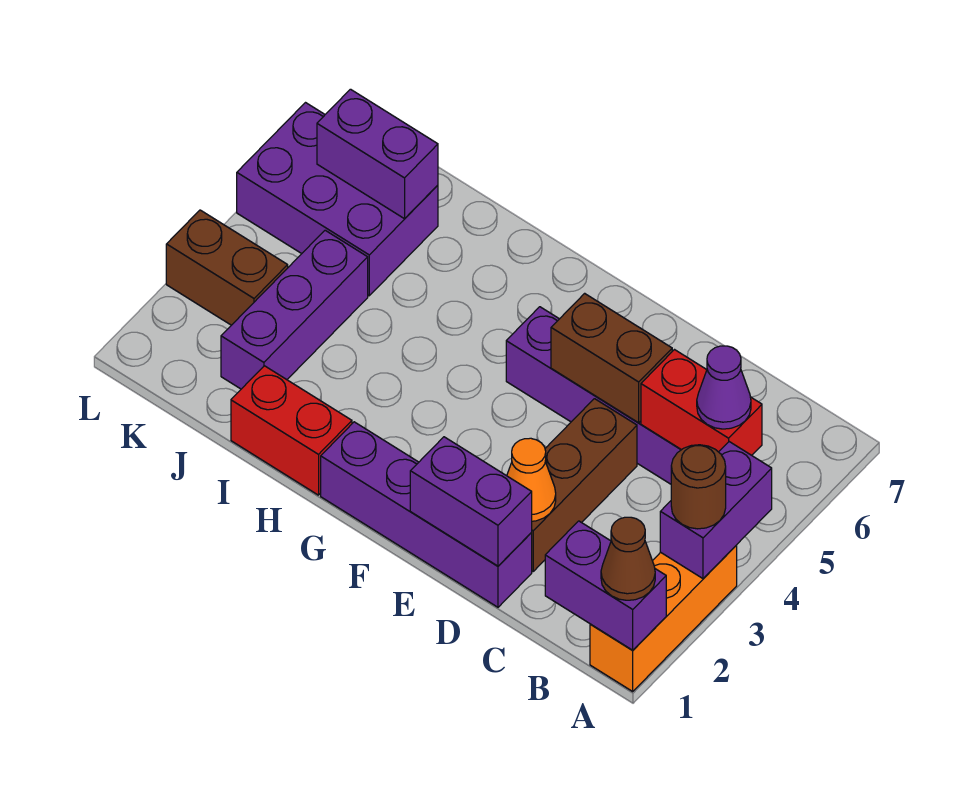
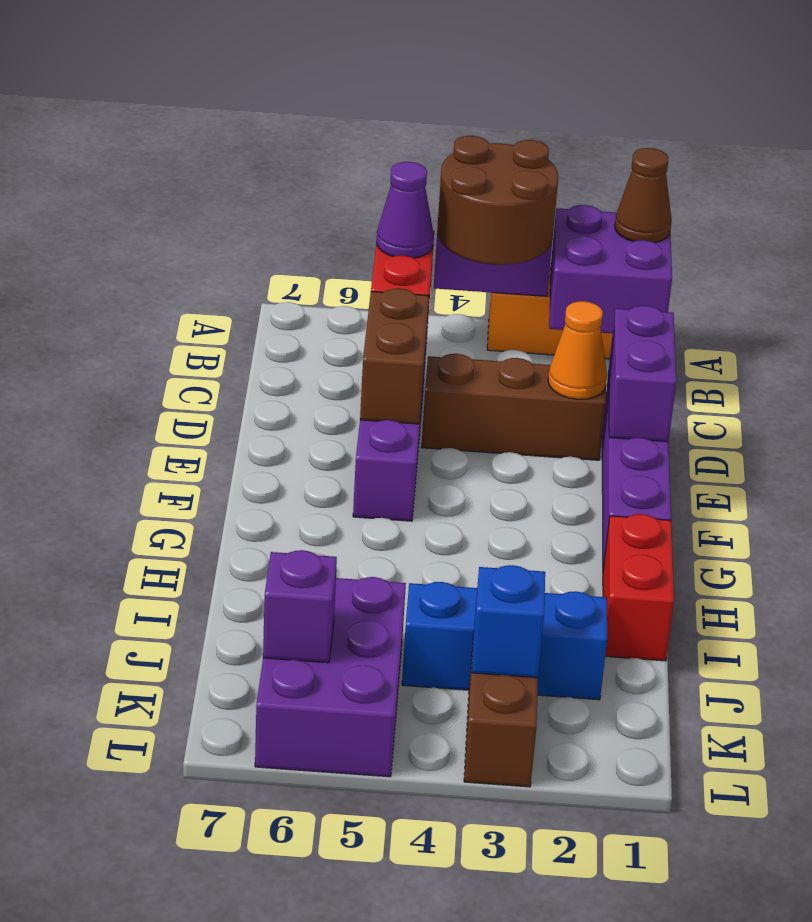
purple 1x2 brick [545,521,666,650] -> purple 2x2 brick [549,205,672,333]
brown 1x1 round brick [671,445,726,529] -> brown 2x2 round brick [437,136,558,265]
purple 1x3 brick [221,230,368,389] -> blue 1x3 brick [402,582,607,700]
purple 1x2 brick [317,89,438,219] -> purple 1x1 brick [263,550,337,663]
none -> blue 1x1 brick [472,565,545,678]

